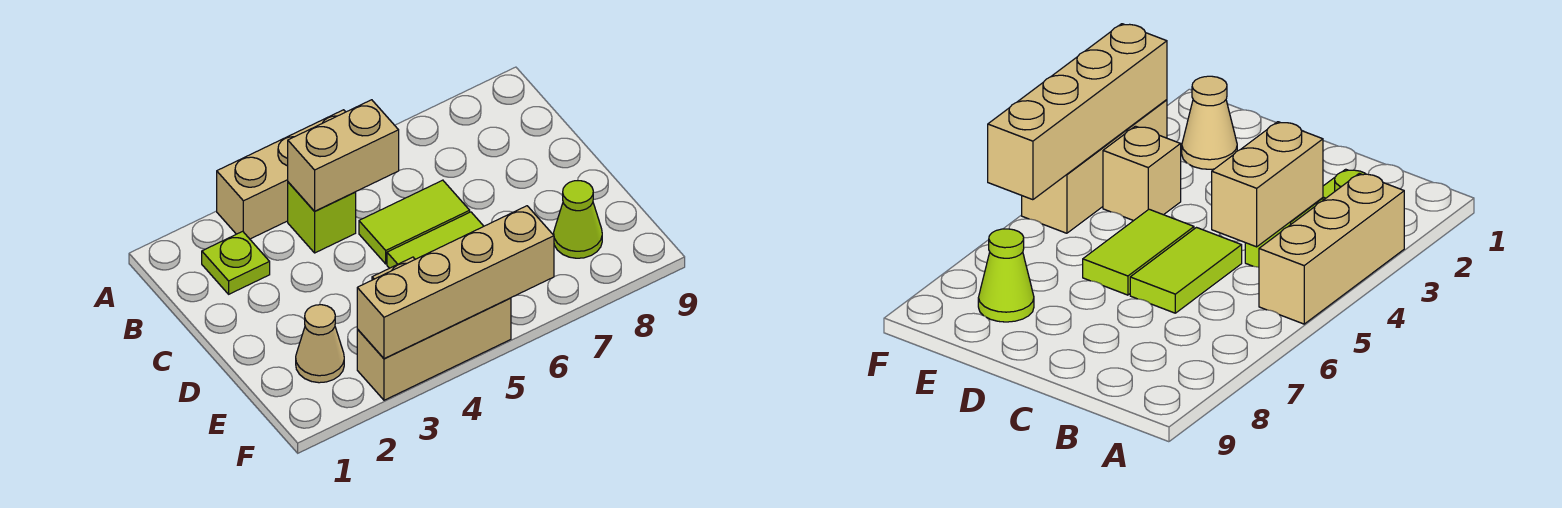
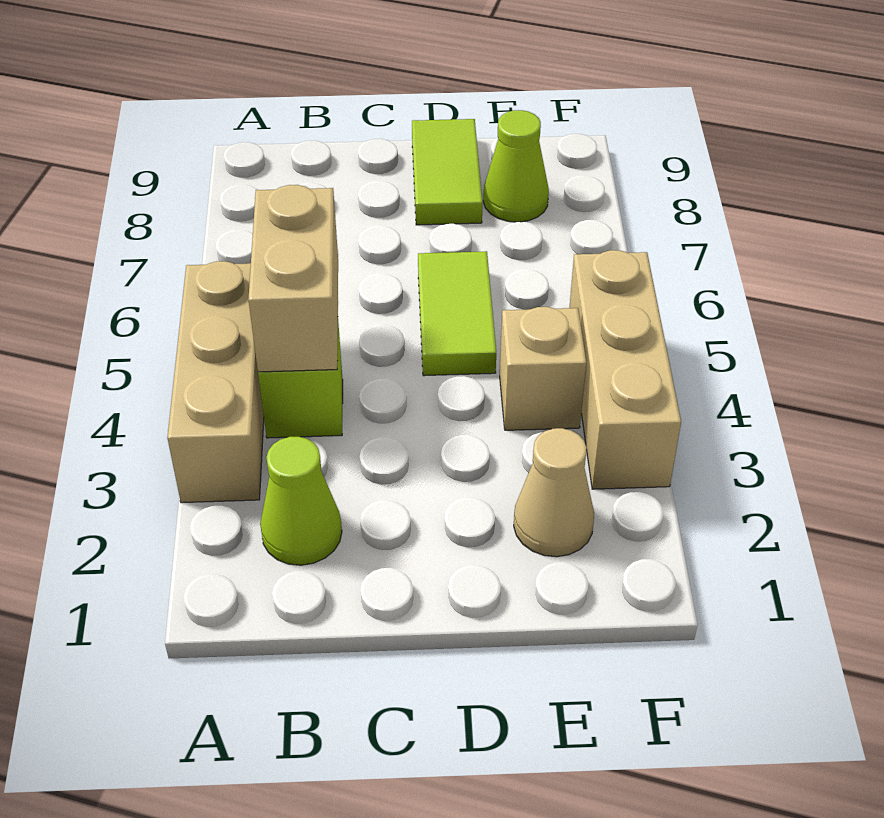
lime 1x1 plate [202,231,270,294] -> lime 1x1 cone [260,437,342,565]
lime 1x2 tile [359,180,470,264] -> lime 1x2 tile moved to [412,119,482,225]
tan 1x4 brick [357,206,554,359] -> none

